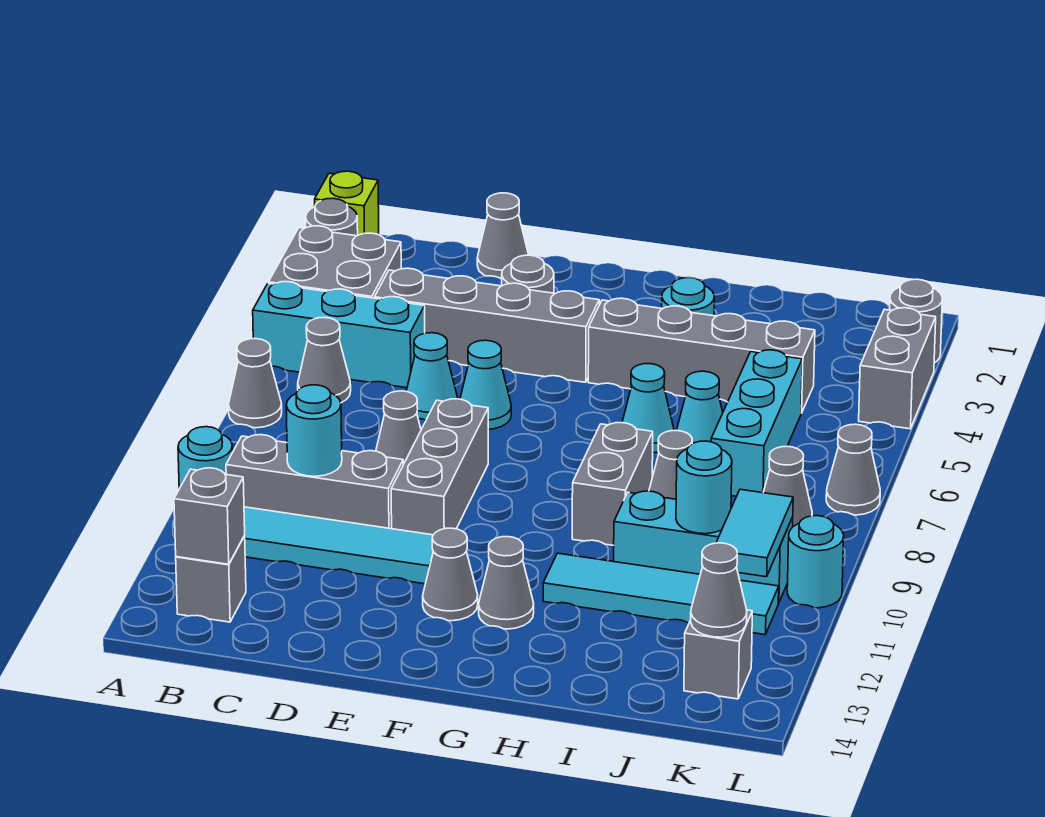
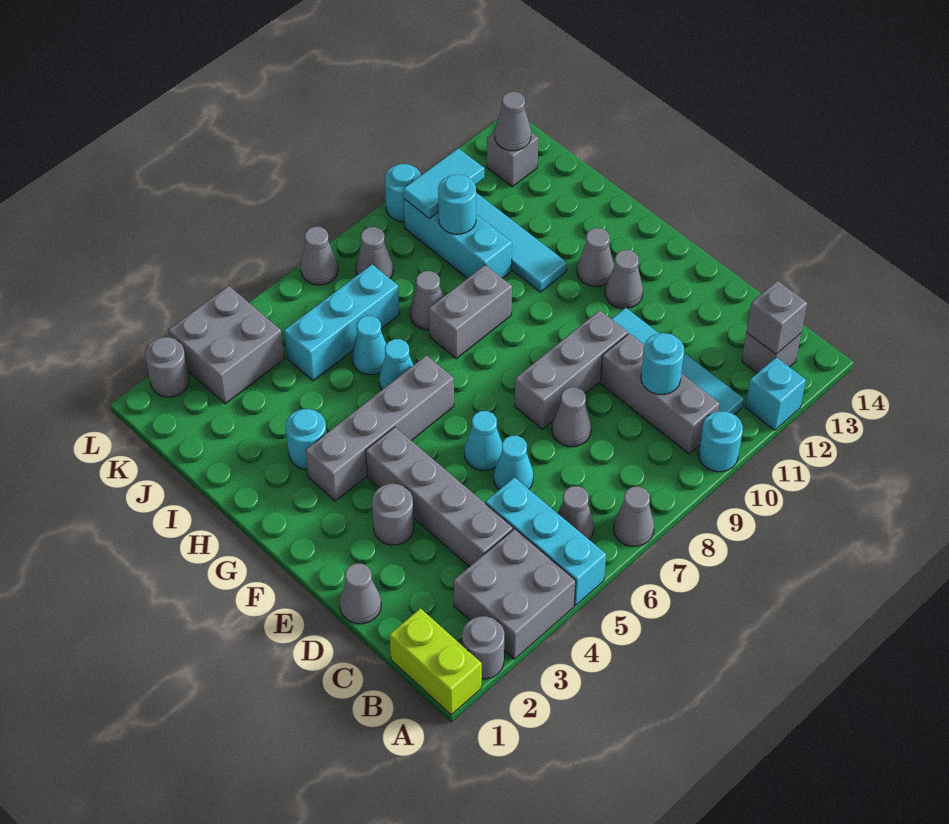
lime 1x1 brick [315,171,379,235] -> lime 1x2 brick [390,608,482,715]
none -> cyan 1x1 brick [745,357,806,430]
grey 1x4 brick [588,298,815,413] -> grey 1x4 brick turned to [306,355,454,501]
grey 1x2 brick [859,308,936,429] -> grey 2x2 brick [169,286,284,404]

